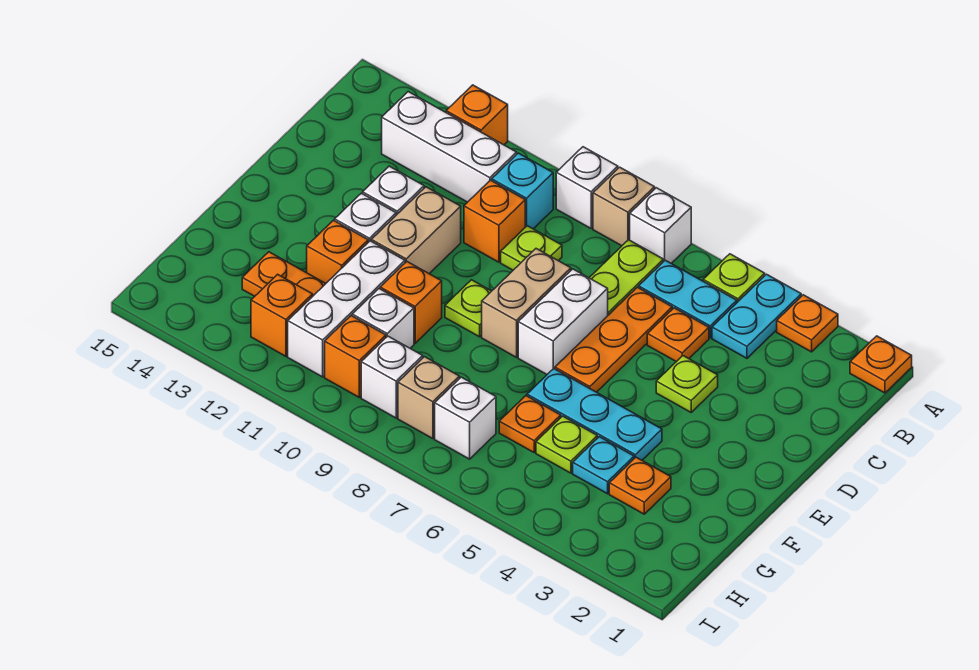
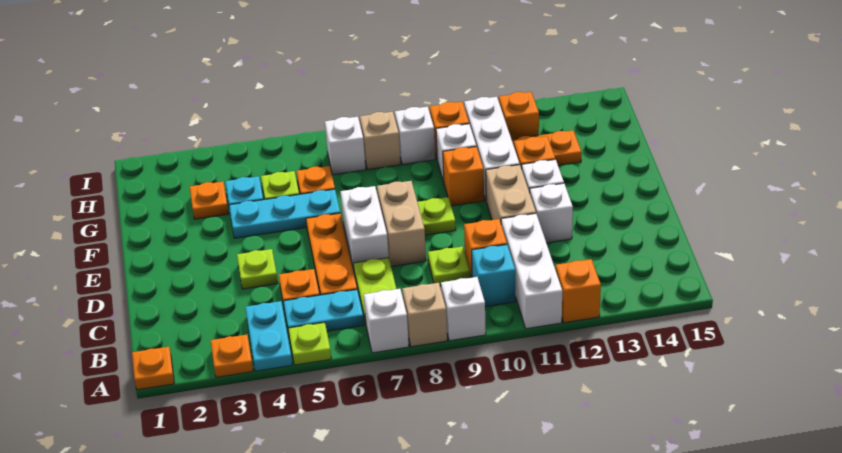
white 1x3 brick [382,92,517,202] -> white 1x3 brick turned to [501,213,562,329]

